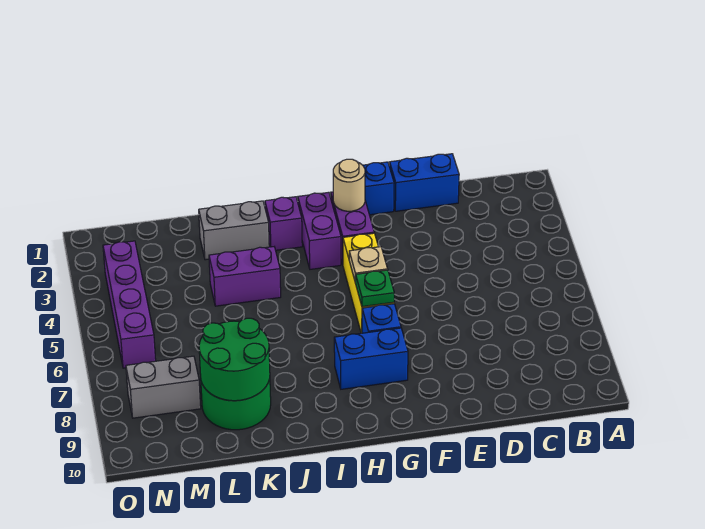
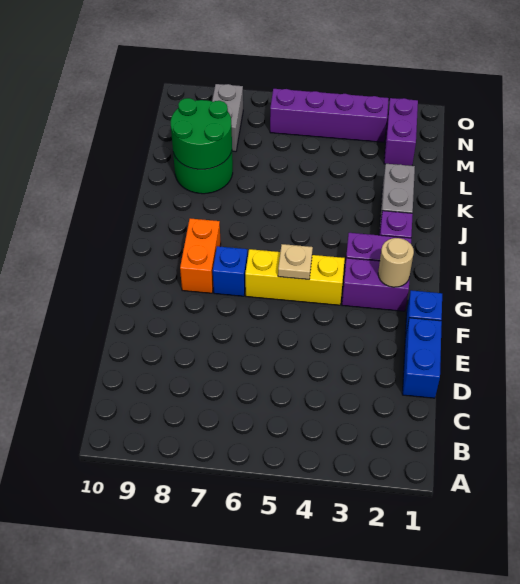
green 1x1 plate [355,270,394,307] -> none
blue 1x2 brick [334,328,408,389] -> orange 1x2 brick [180,218,221,293]
purple 1x2 brick [209,247,281,306] -> purple 1x2 brick moved to [384,98,418,166]

